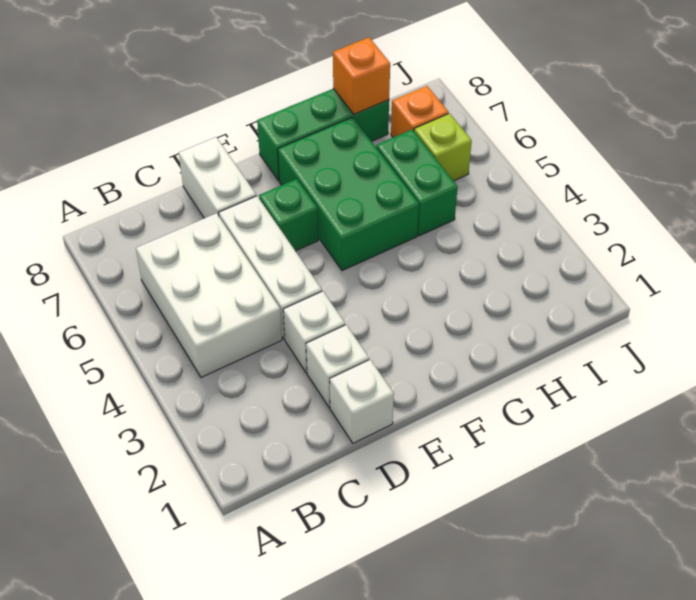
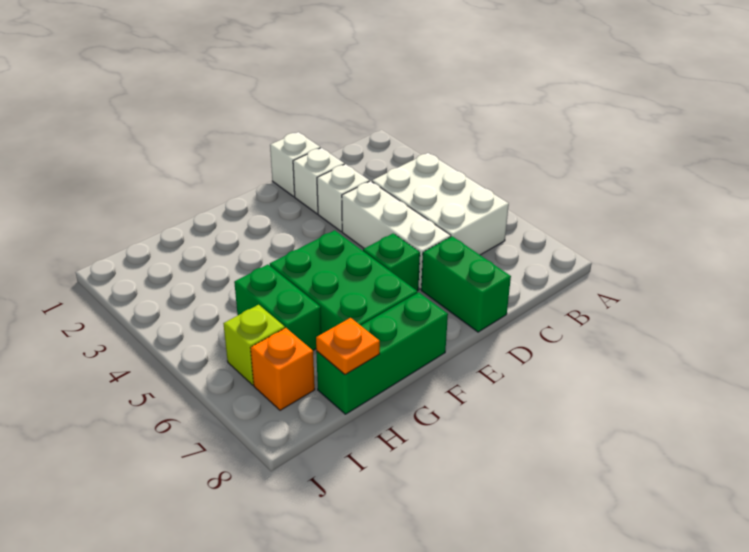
white 1x2 brick [179,137,256,218] -> green 1x2 brick [421,236,511,332]
orange 1x1 brick [333,37,390,114] -> orange 1x1 plate [316,318,380,374]

